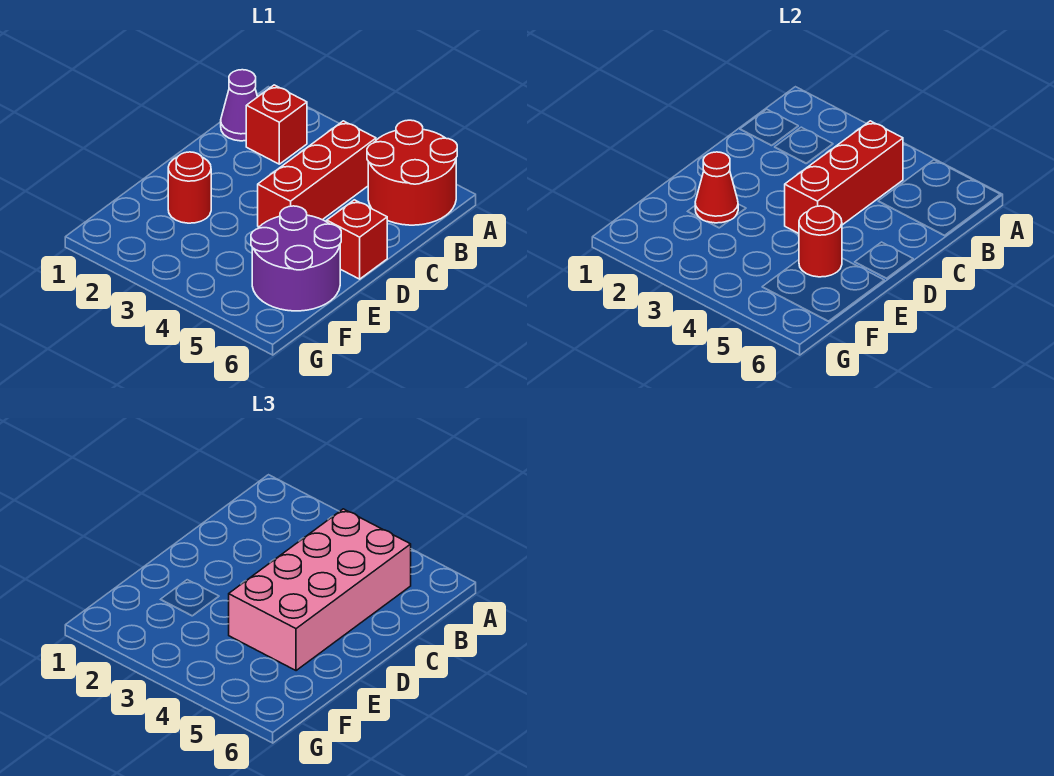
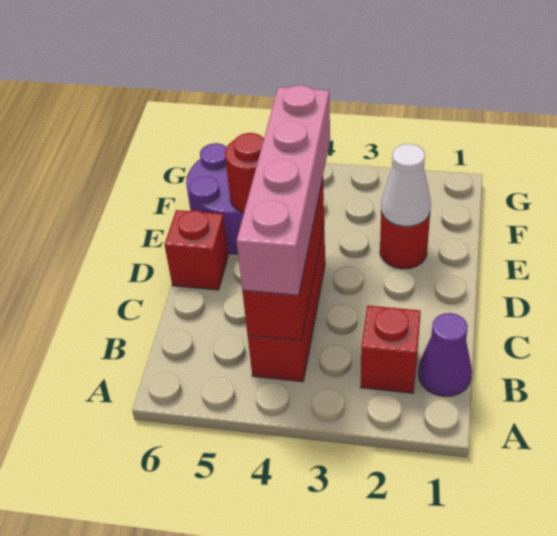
red 2x2 round brick [367,120,457,225] -> none
pink 2x4 brick [229,509,411,671] -> pink 1x4 brick [237,85,330,295]
red 1x1 cone [695,152,738,223] -> white 1x1 cone [381,144,431,226]

